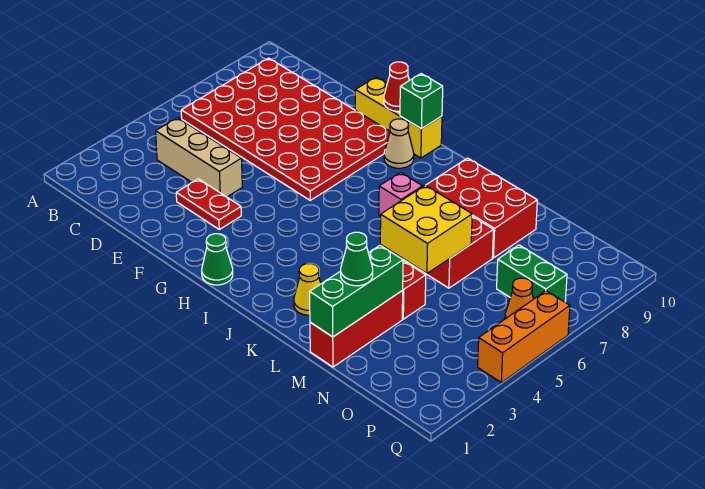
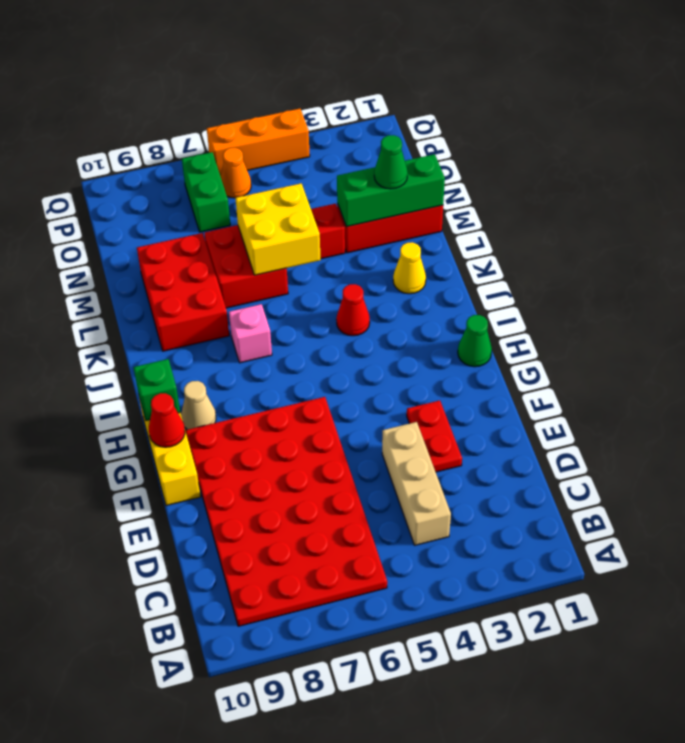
none -> red 1x1 cone [336,284,370,336]

